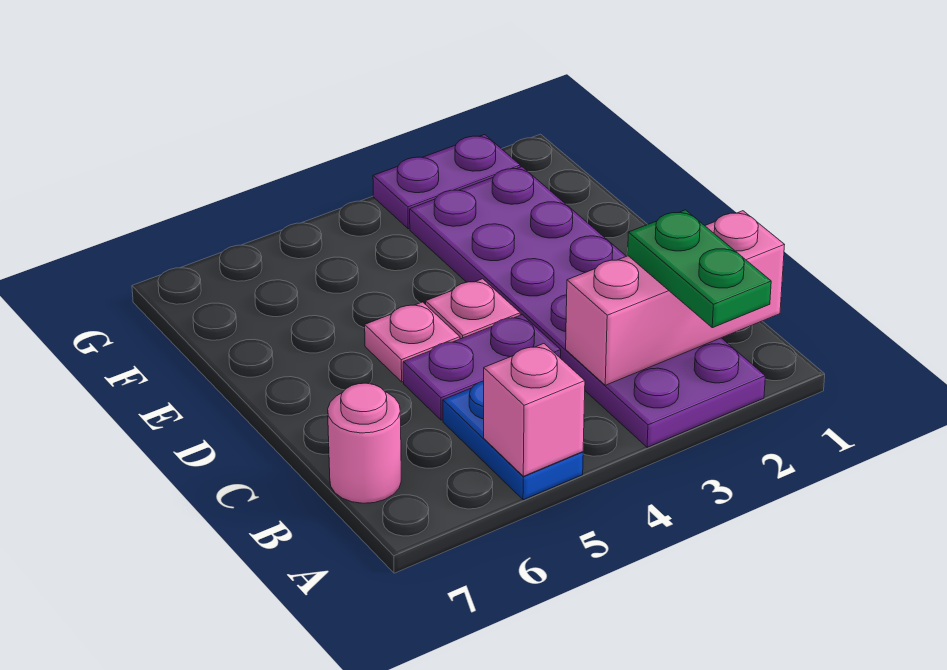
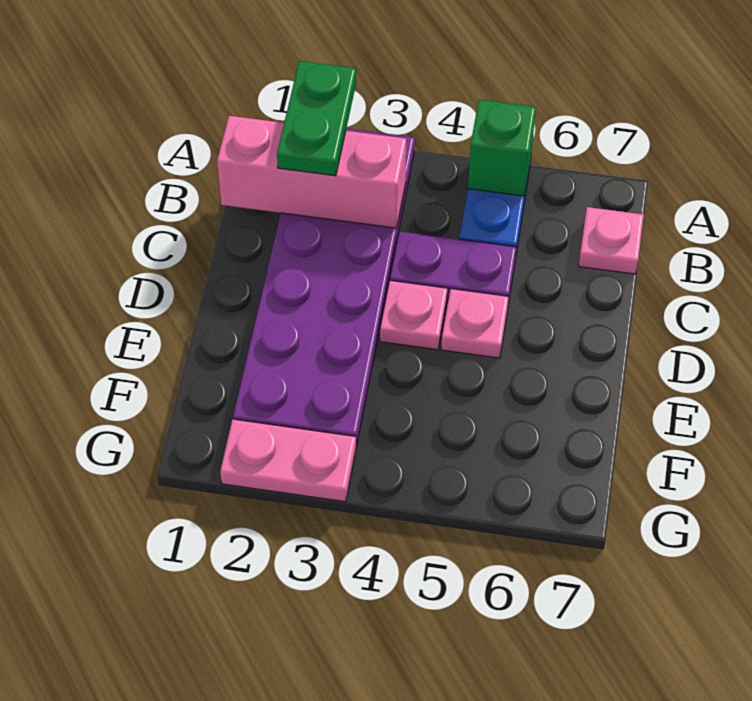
pink 1x1 brick [484,344,585,476] -> green 1x1 brick [468,100,536,196]
pink 1x1 round brick [328,383,401,503] -> pink 1x1 plate [579,207,644,274]
purple 1x2 plate [373,135,520,229] -> pink 1x2 plate [220,419,356,502]

